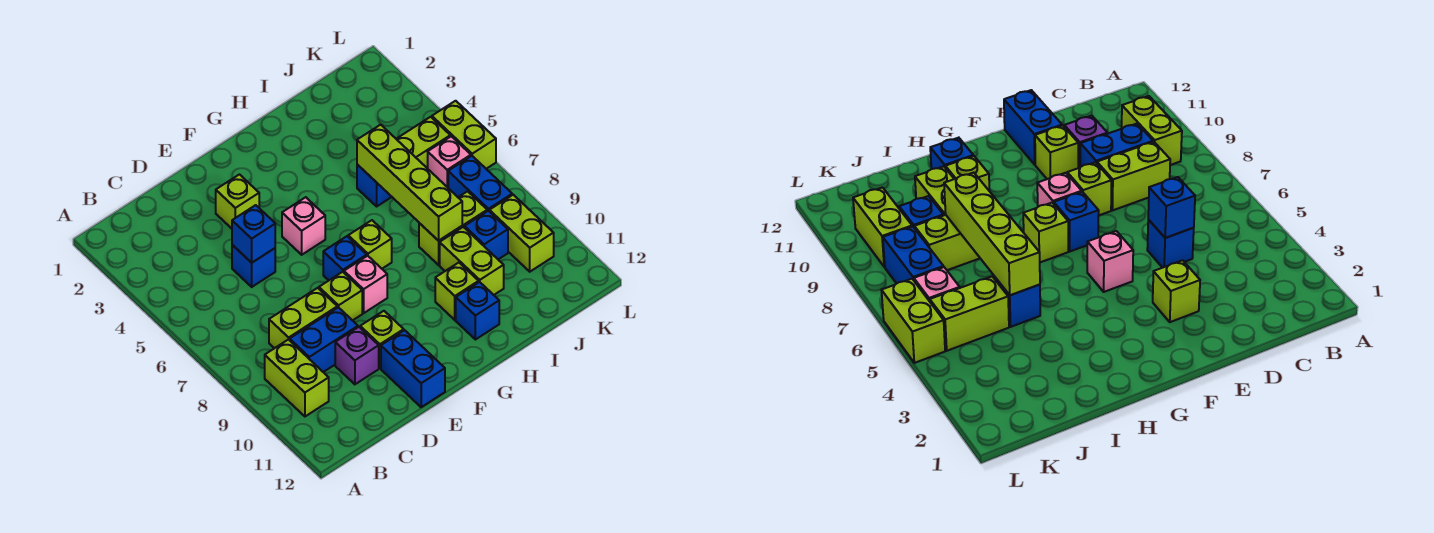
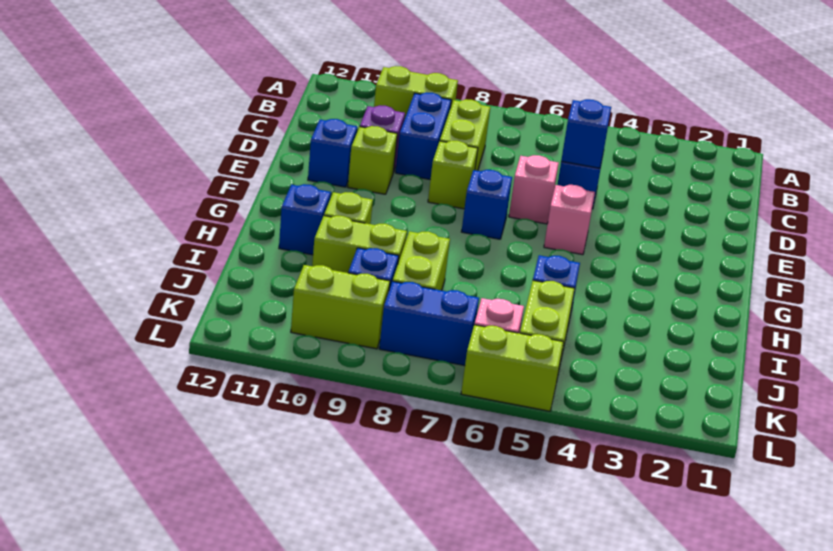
lime 1x1 brick [216,174,259,229] -> none
blue 1x2 brick [381,330,445,407] -> blue 1x1 brick [308,119,357,187]
pink 1x1 brick [344,256,387,313] -> pink 1x1 brick moved to [509,155,559,224]
lime 1x1 brick [348,220,392,269] -> none
lime 1x4 brick [357,125,462,241] -> none

